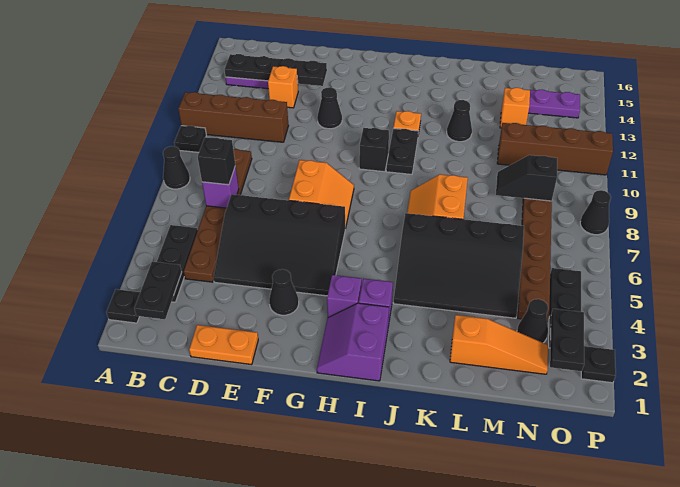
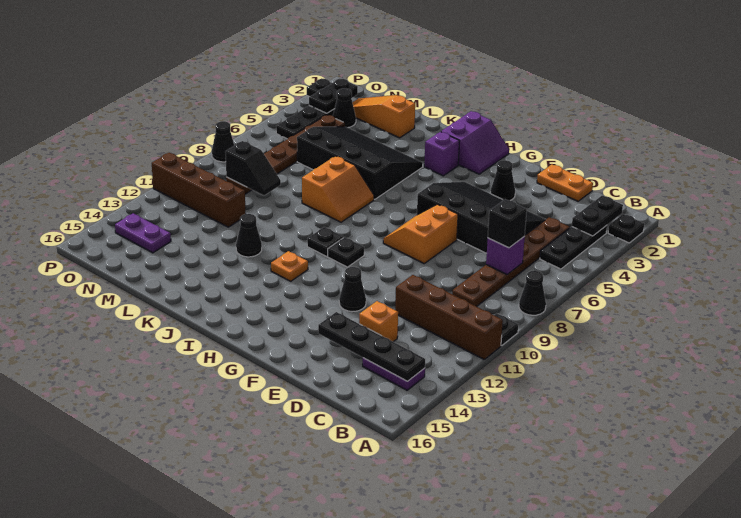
purple 1x1 brick [327,275,362,318] -> none
black 1x1 brick [359,128,389,172] -> black 1x1 plate [328,237,364,267]
black 1x2 plate [386,128,418,174] -> black 1x1 plate [307,227,343,256]
orange 1x1 brick [500,88,530,128] -> none

